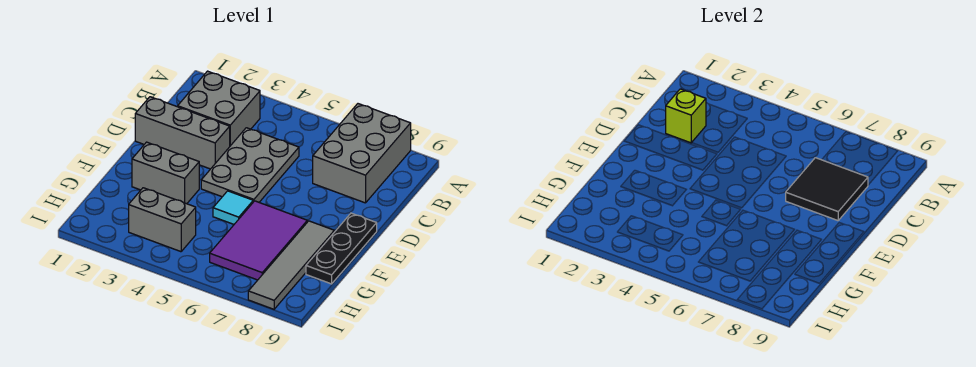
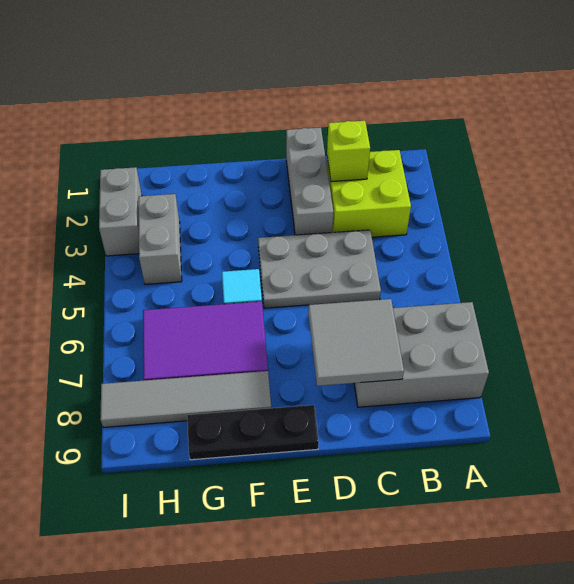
grey 2x2 brick [178,71,260,146] -> lime 2x2 brick [326,150,411,237]
black 2x2 tile [786,158,868,221] -> grey 2x2 tile [308,299,404,386]
grey 1x2 brick [132,142,199,204] -> grey 1x2 brick moved to [99,167,142,256]

